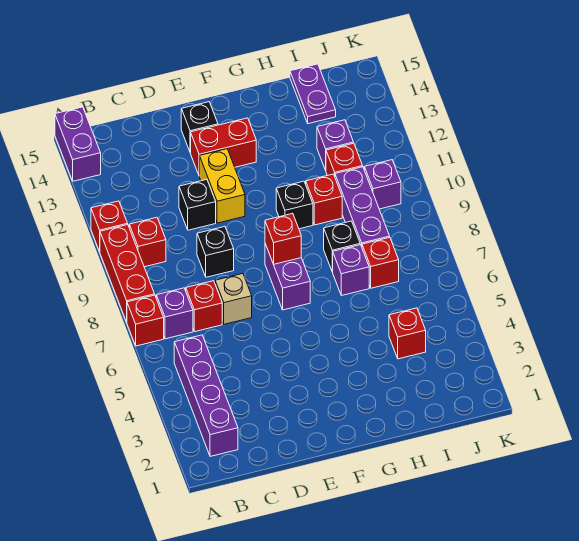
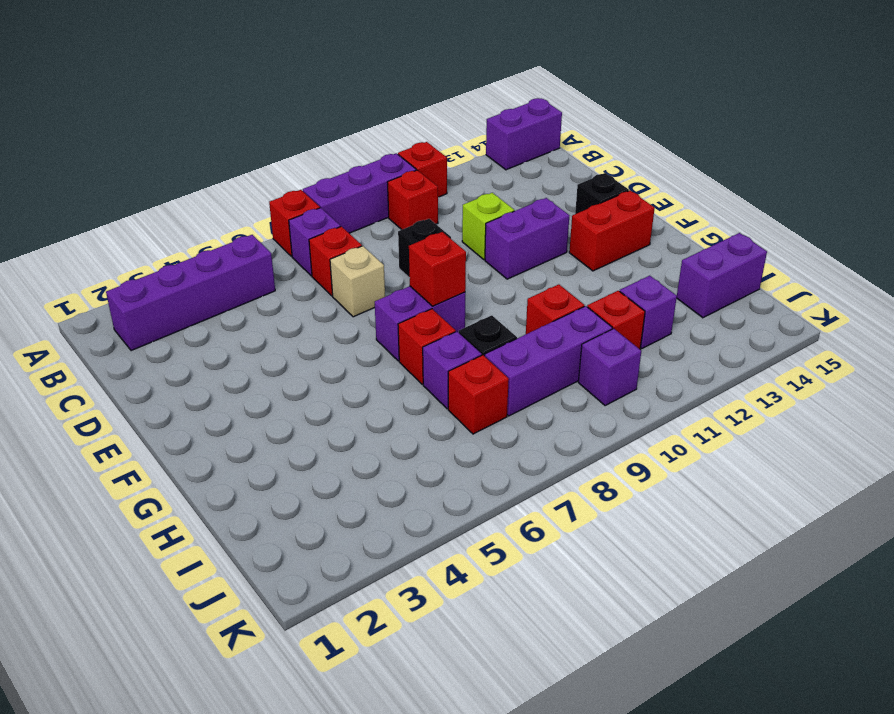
red 1x3 brick [100,225,155,322] -> purple 1x3 brick [303,153,416,233]
black 1x1 brick [179,179,216,230] -> lime 1x1 brick [462,193,514,260]
yellow 1x2 brick [200,149,245,223] -> purple 1x2 brick [485,198,569,279]
red 1x2 brick [191,118,256,176] -> red 1x2 brick turned to [569,191,655,271]
black 1x1 brick [276,181,313,229] -> none
red 1x1 brick [389,308,426,359] -> red 1x1 brick moved to [398,309,456,384]
purple 1x2 plate [290,64,336,124] -> purple 1x2 brick [677,233,767,318]

